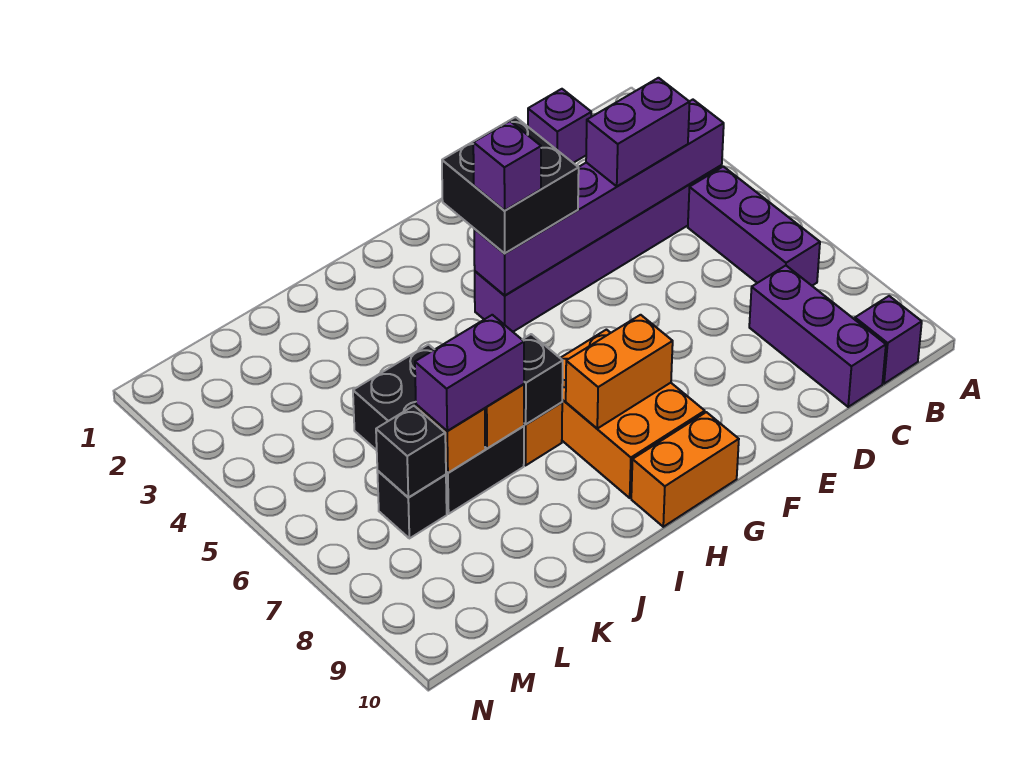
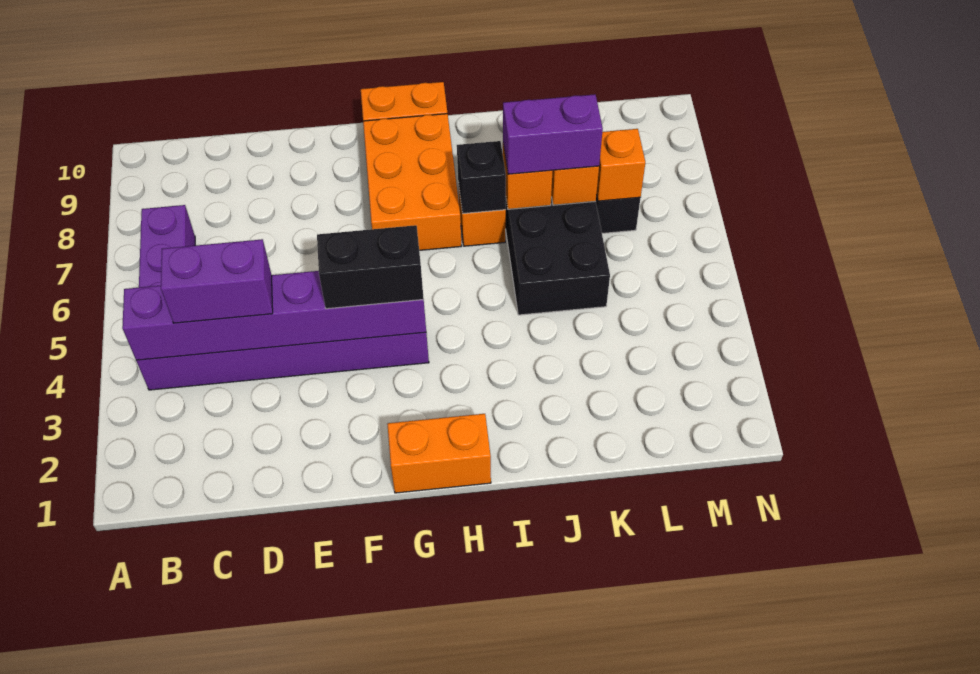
purple 1x1 brick [855,296,922,384] -> none
purple 1x1 brick [528,89,591,163] -> none
purple 1x3 brick [749,266,886,407] -> none
black 2x2 brick [442,117,579,254] -> black 1x2 brick [317,225,424,309]
purple 1x1 brick [473,121,541,210] -> none
orange 1x2 brick [566,315,673,428] -> orange 1x2 brick moved to [387,414,491,493]
black 1x1 brick [376,406,446,498] -> orange 1x1 brick [596,129,645,201]

